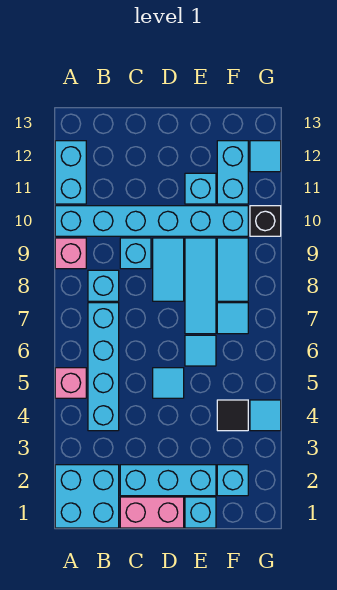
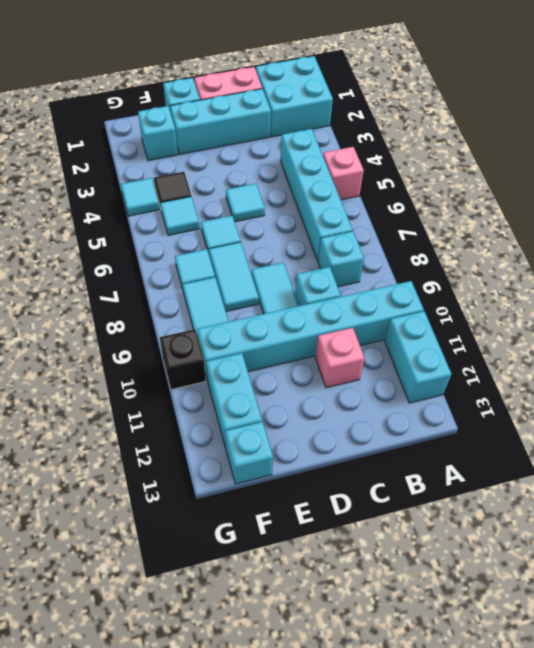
pink 1x1 brick [55,238,86,269] -> pink 1x1 brick moved to [315,328,365,388]
cyan 1x3 tile [185,238,216,334] -> cyan 1x2 tile [209,242,259,311]
cyan 1x1 brick [185,173,216,204] -> cyan 1x1 brick moved to [225,422,273,484]
cyan 1x1 tile [250,141,281,172] -> cyan 1x1 tile moved to [160,196,200,235]

